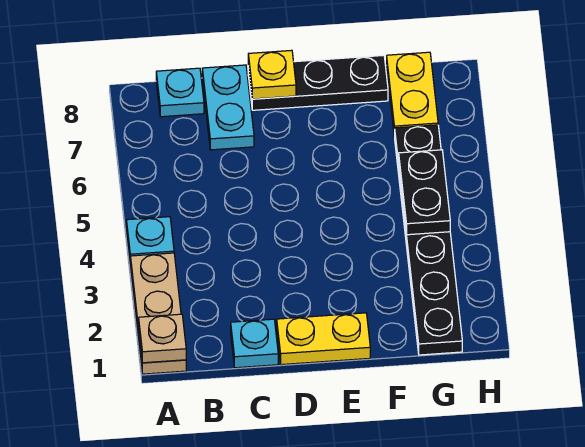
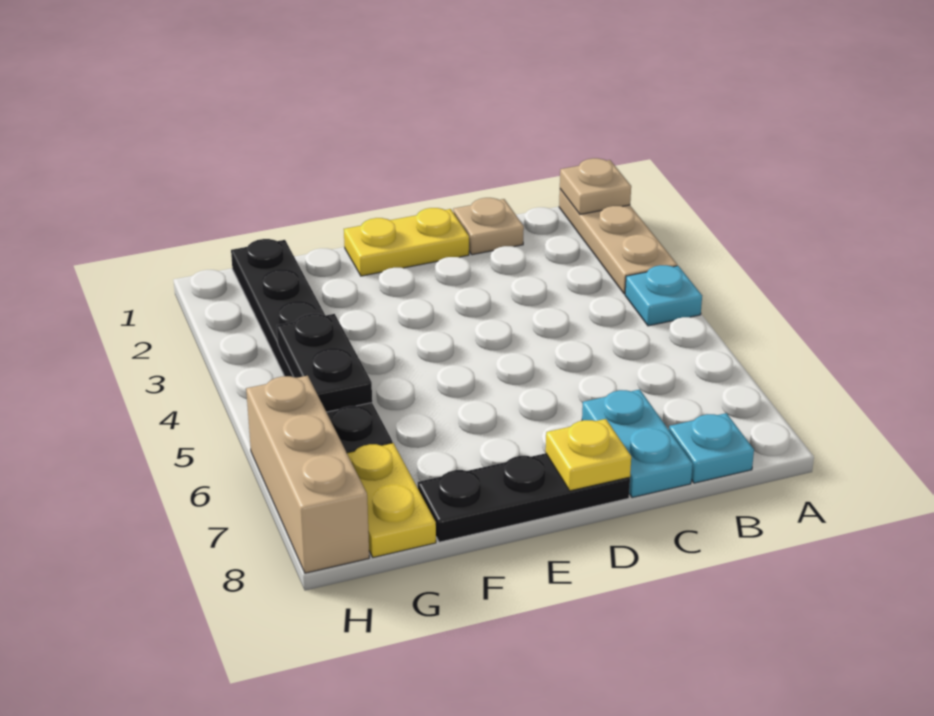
cyan 1x1 plate [231,319,278,368] -> tan 1x1 plate [453,198,524,255]
none -> tan 1x3 brick [246,376,369,573]

